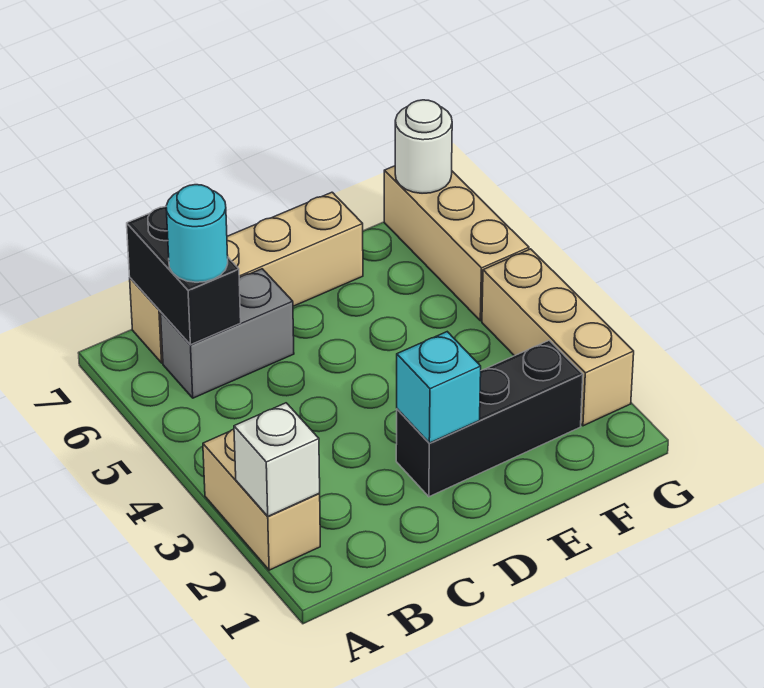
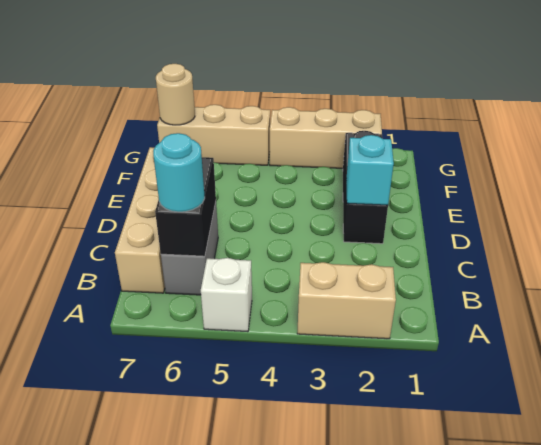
white 1x1 brick [234,403,320,516] -> white 1x1 brick moved to [201,258,252,332]
black 1x2 brick [127,207,241,345] -> black 1x2 brick turned to [155,157,216,256]
white 1x1 round brick [395,100,452,193] -> tan 1x1 round brick [156,64,195,125]

